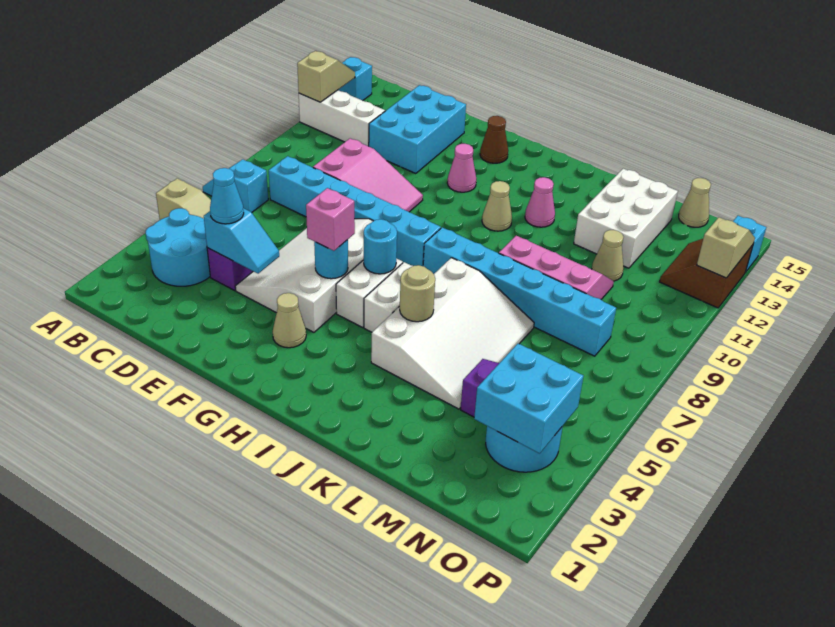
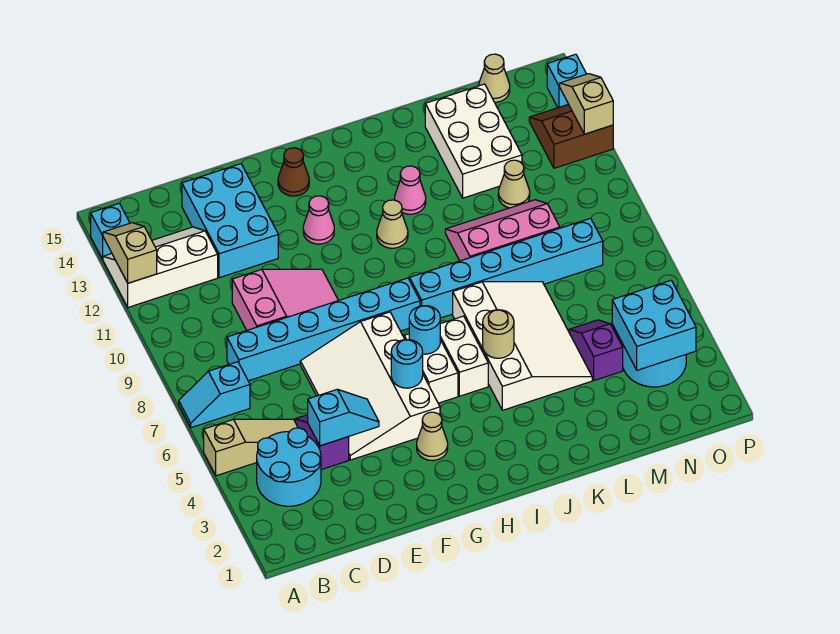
cyan 1x1 cone [210,168,244,224] -> none
pink 1x1 brick [306,188,355,251] -> none
brown 2x2 slope [660,239,753,308] -> brown 2x2 slope turned to [529,104,613,168]

